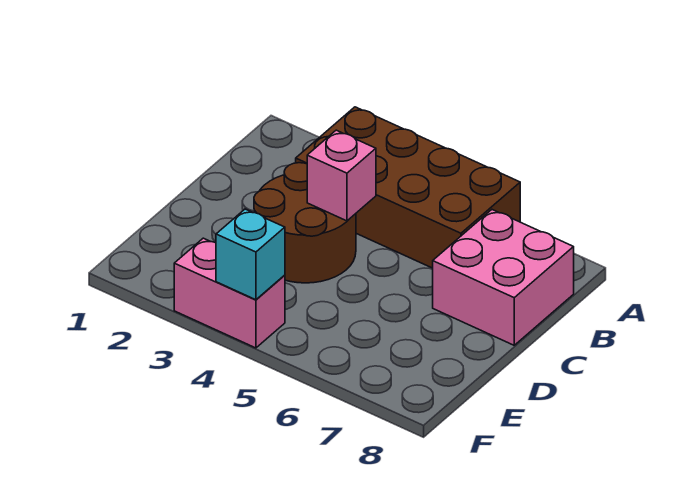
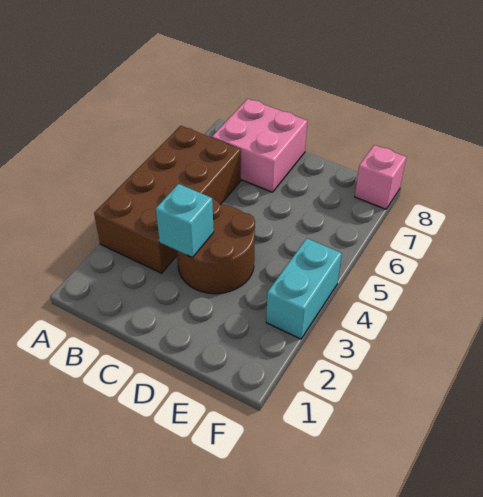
pink 1x1 brick [307,130,376,221] -> pink 1x1 brick moved to [355,145,406,209]
pink 1x2 brick [174,238,285,348] -> cyan 1x2 brick [266,238,342,339]
cyan 1x1 brick [216,209,285,300] -> cyan 1x1 brick moved to [156,184,214,258]

